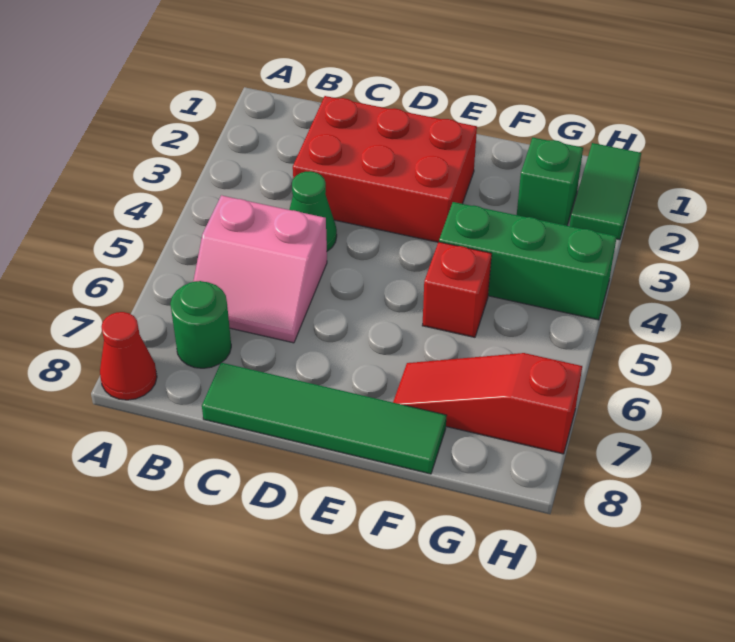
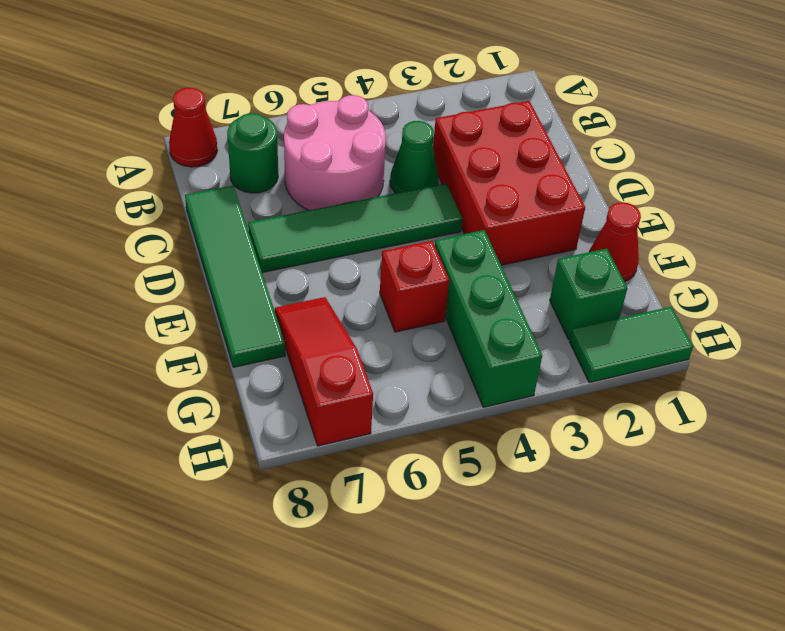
pink 2x2 slope [193,195,327,343] -> pink 2x2 round brick [284,95,386,210]
none -> green 1x4 tile [248,183,462,273]
none -> red 1x1 cone [589,202,641,282]

